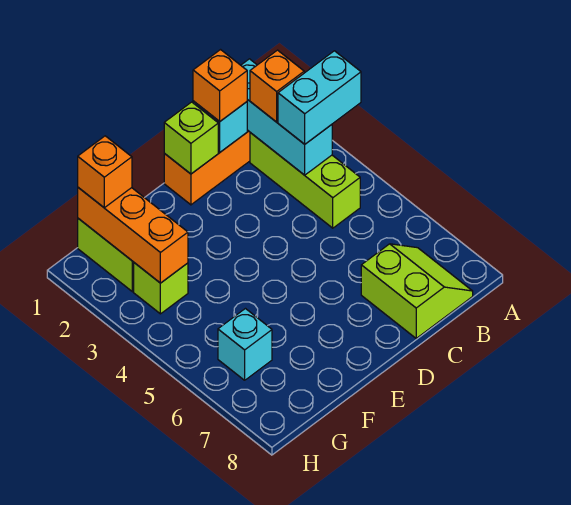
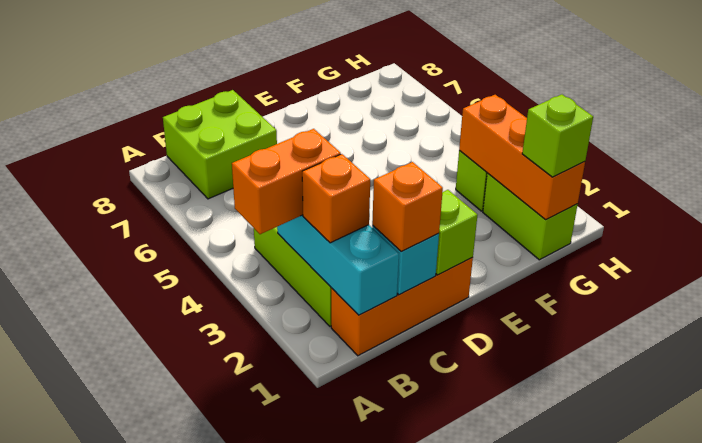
cyan 1x2 brick [278,51,361,144] -> orange 1x2 brick [232,129,341,234]
lime 2x2 slope [361,244,473,338] -> lime 2x2 brick [163,90,277,199]
orange 1x1 brick [78,136,132,208] -> lime 1x1 brick [522,94,593,177]
cyan 1x1 brick [218,309,272,380] -> none

